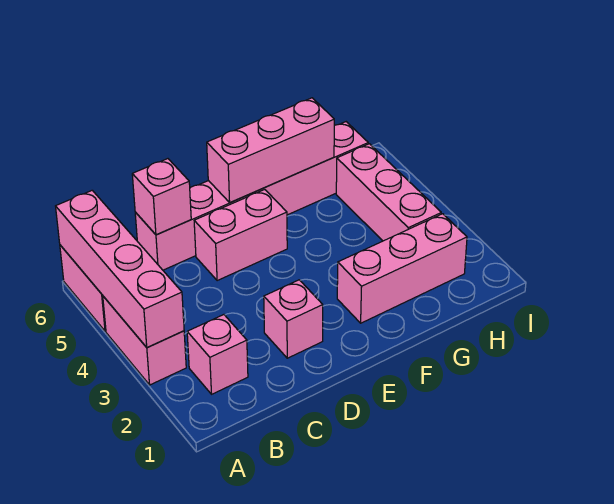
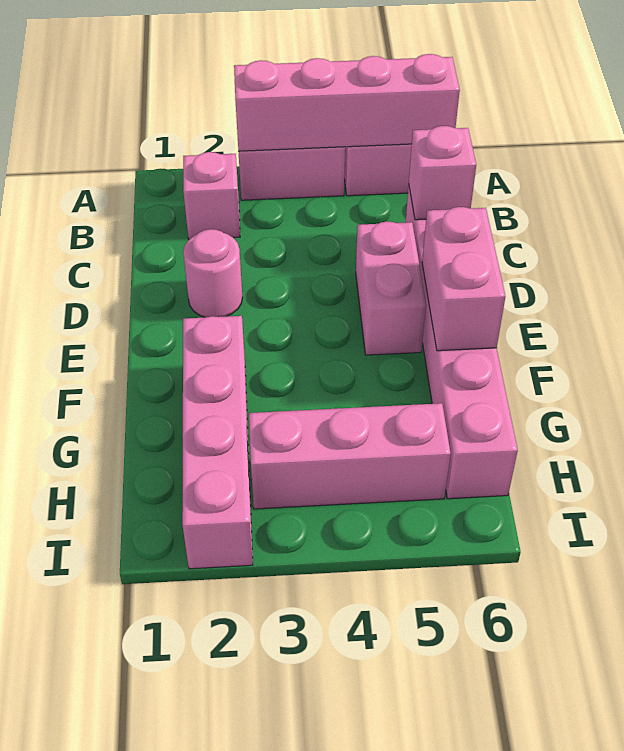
pink 1x1 brick [264,280,323,358] -> pink 1x1 round brick [183,229,242,317]
pink 1x3 brick [207,98,334,203] -> pink 1x2 brick [422,207,505,351]
pink 1x3 brick [337,214,467,323] -> pink 1x4 brick [182,316,253,569]

